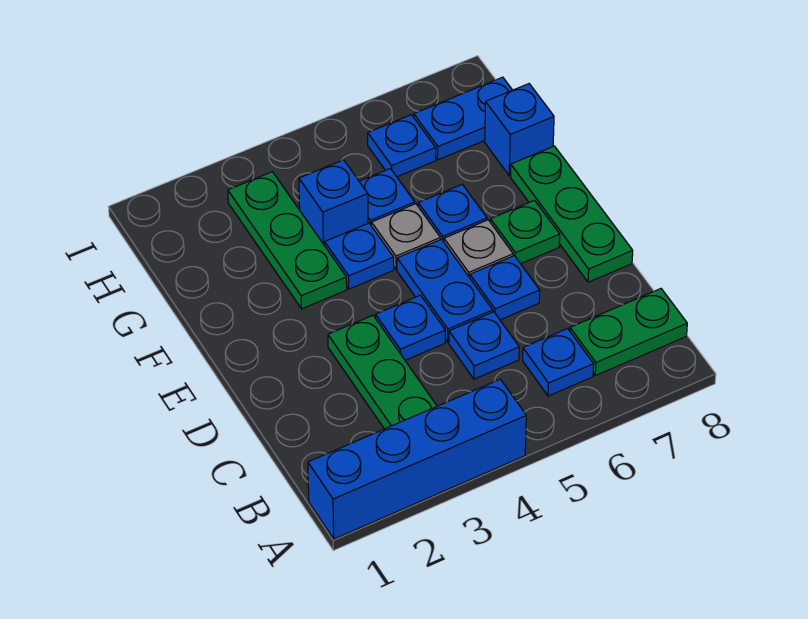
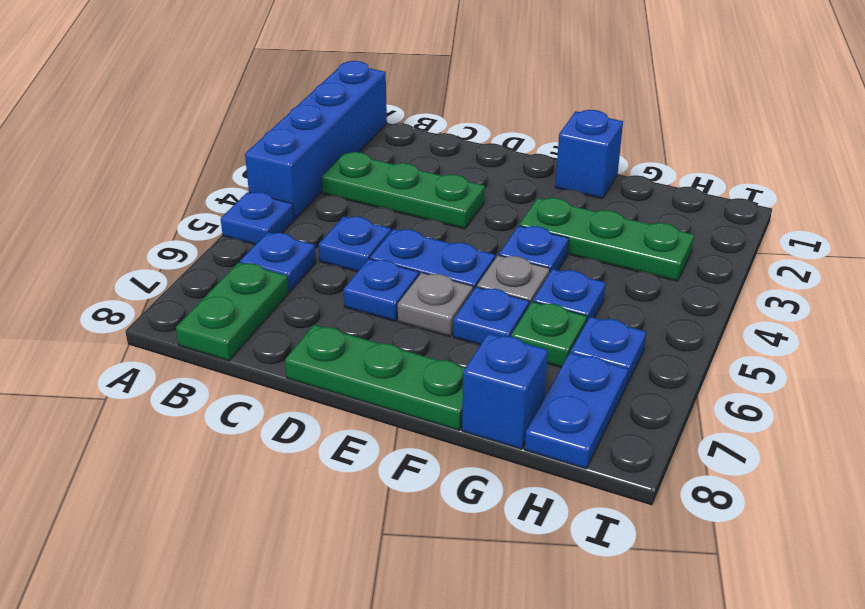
blue 1x1 plate [376,295,445,360] -> blue 1x1 plate moved to [221,192,294,245]
green 1x1 plate [490,200,560,264] -> green 1x1 plate moved to [511,302,587,367]
blue 1x1 brick [299,160,368,246] -> blue 1x1 brick moved to [555,110,623,199]

